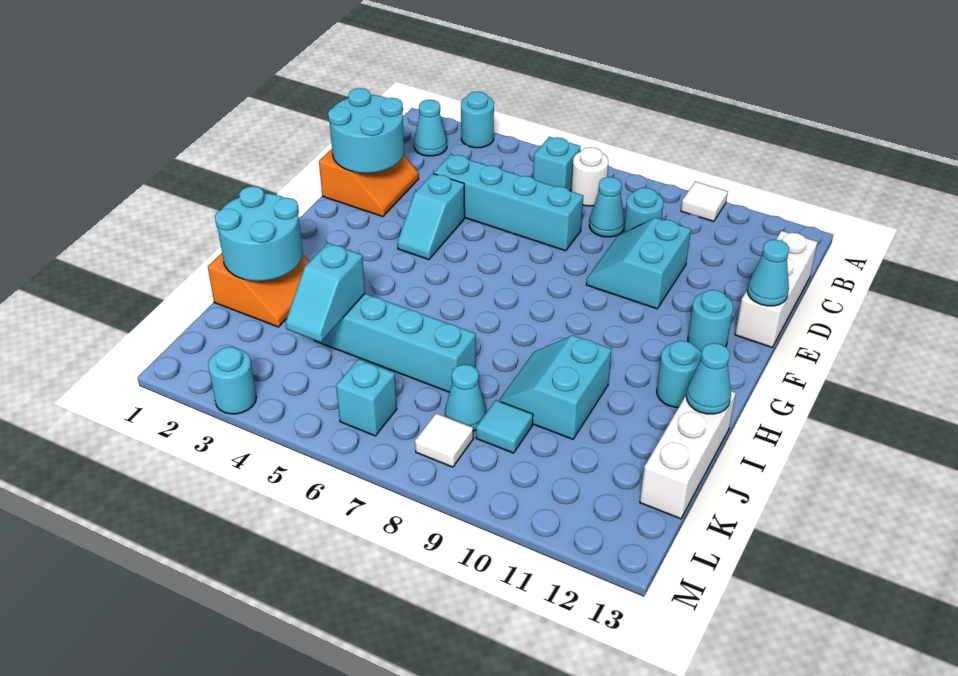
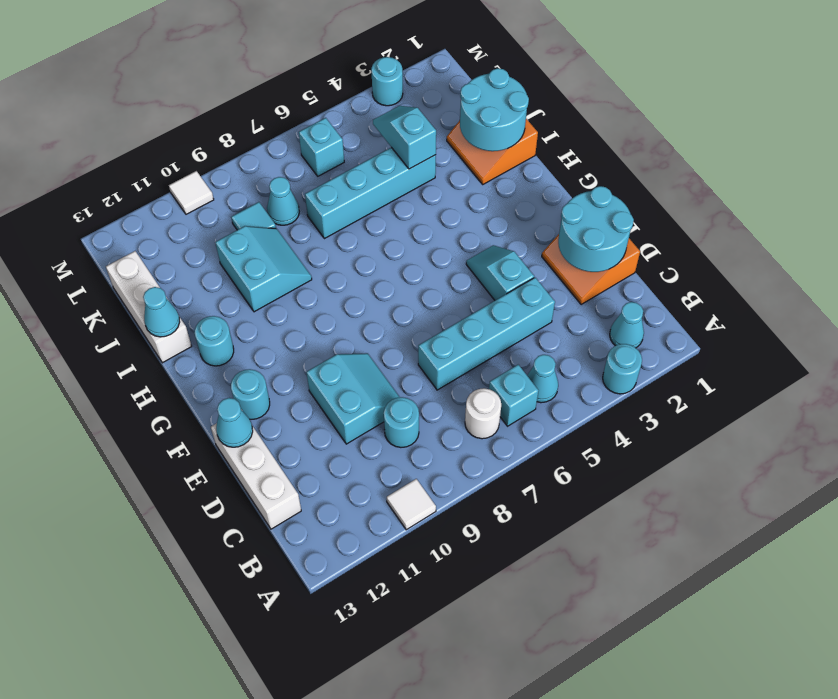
cyan 1x1 cone [589,177,625,237] -> cyan 1x1 cone moved to [527,355,558,403]
white 1x1 tile [415,413,473,467] -> white 1x1 tile moved to [169,171,214,214]

